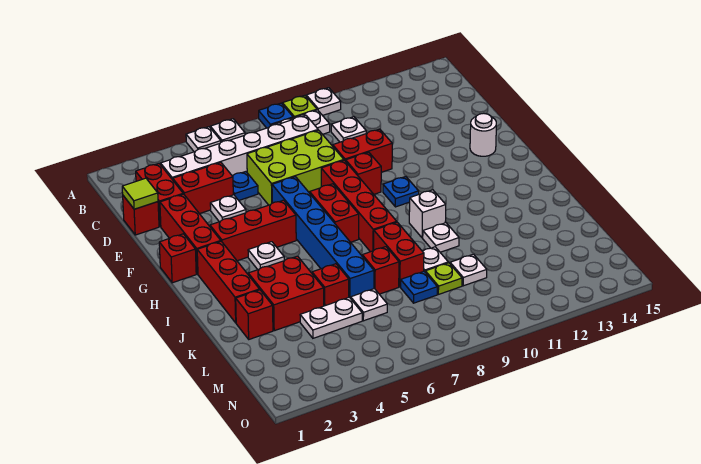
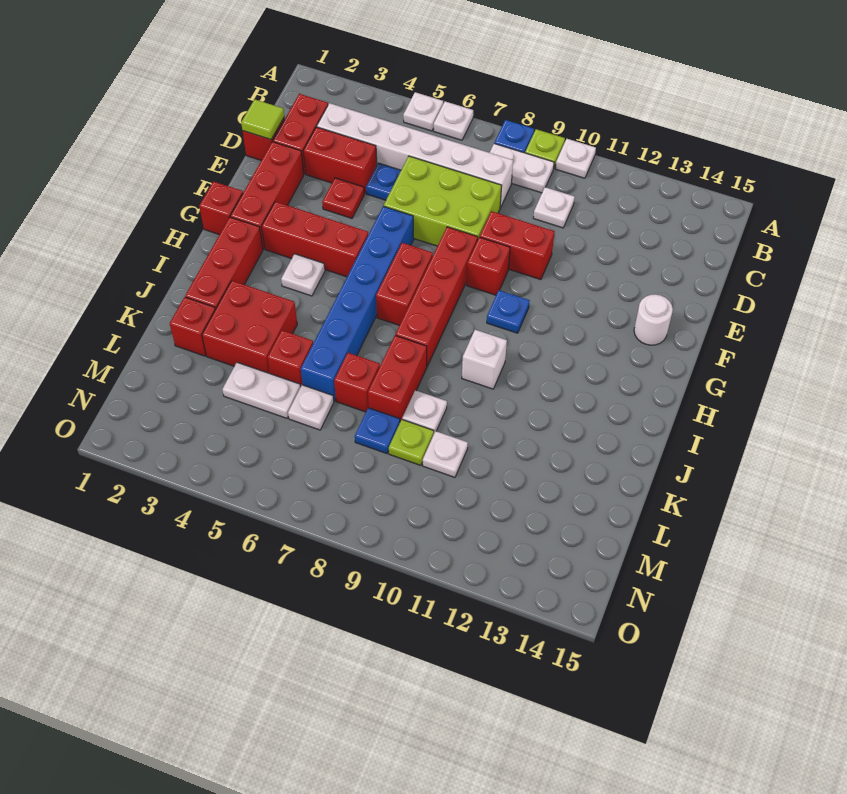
white 1x1 plate [210,195,246,222] -> red 1x1 plate [322,178,364,218]
white 1x1 plate [423,223,459,252] -> none

